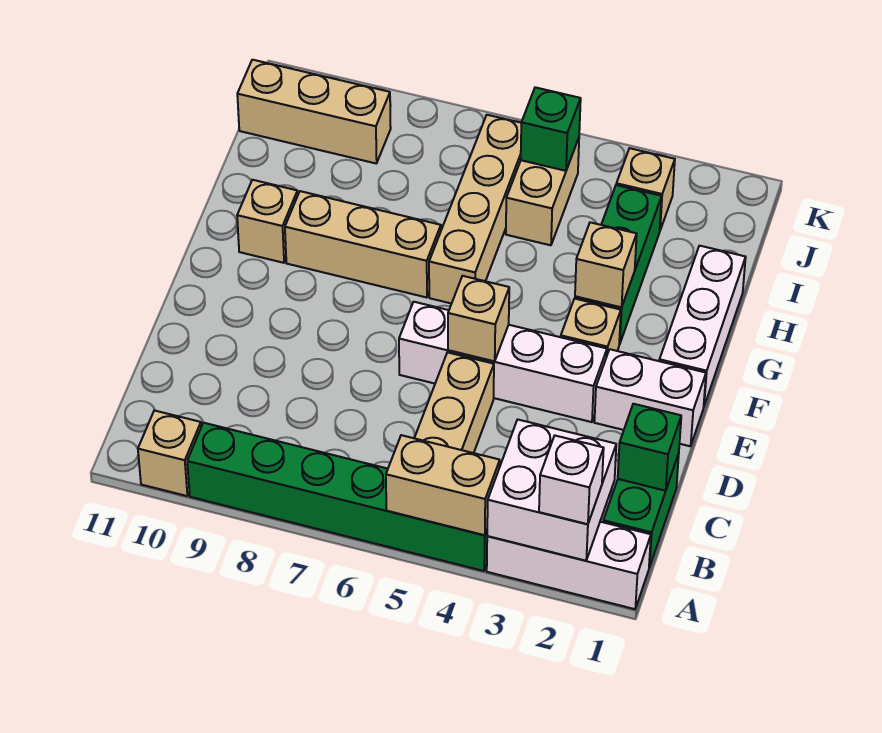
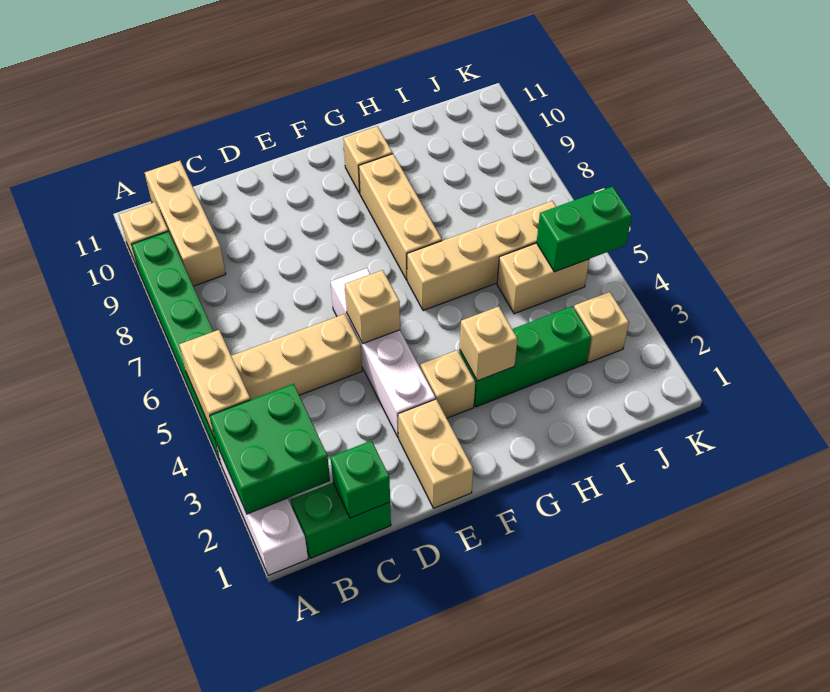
white 2x2 brick [487,419,616,561] -> green 2x2 brick [210,384,330,514]
white 1x1 brick [539,436,604,524] -> none
white 1x2 brick [594,349,706,446] -> tan 1x2 brick [398,399,473,508]
white 1x3 brick [659,246,746,405] -> none
green 1x1 brick [521,87,581,171] -> green 1x2 brick [536,186,632,272]
tan 1x3 brick [237,60,391,163] -> tan 1x3 brick moved to [145,161,226,286]

